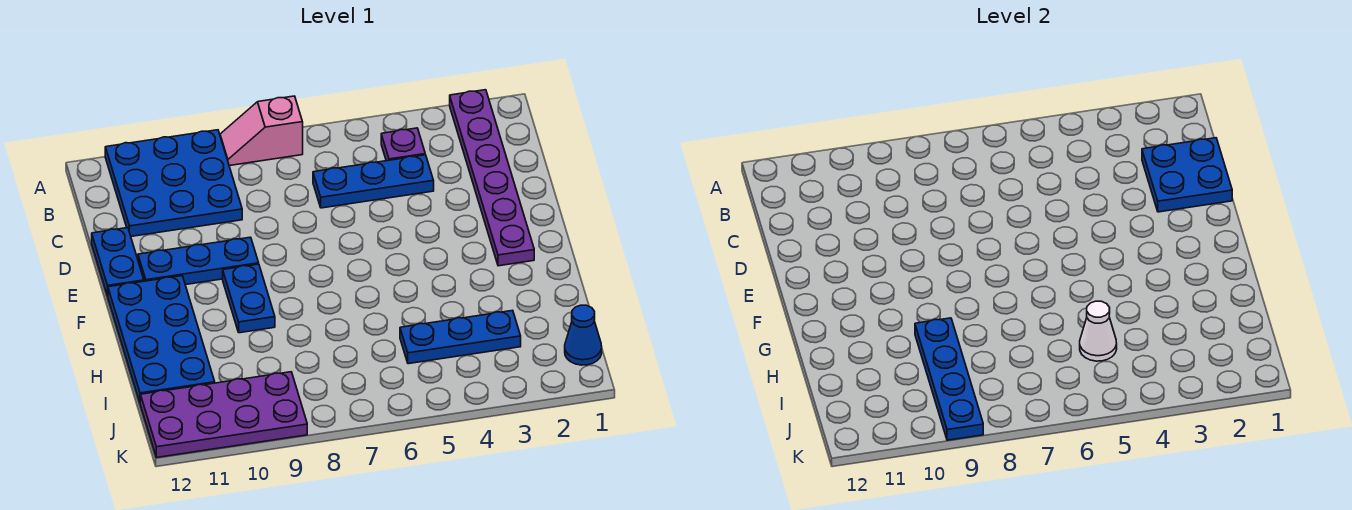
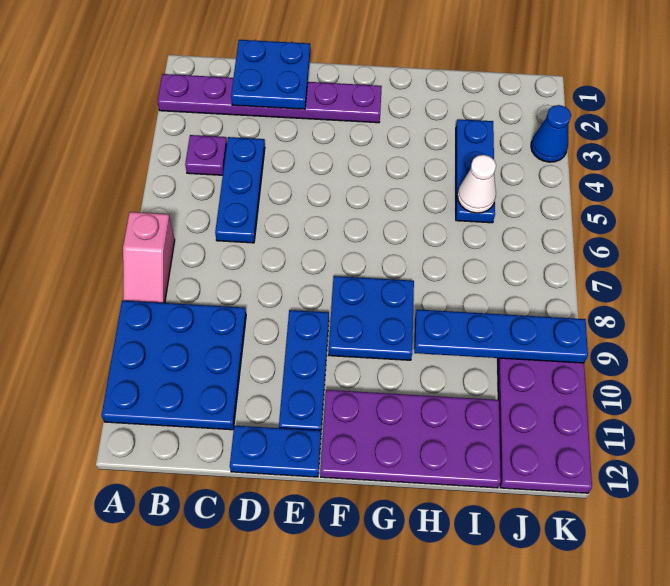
blue 1x2 plate [223,264,275,333] -> blue 2x2 plate [329,276,414,360]
blue 2x4 plate [108,276,215,402] -> purple 2x4 plate [320,390,501,488]
blue 1x1 cone [565,305,602,365] -> blue 1x1 cone moved to [531,105,571,162]

